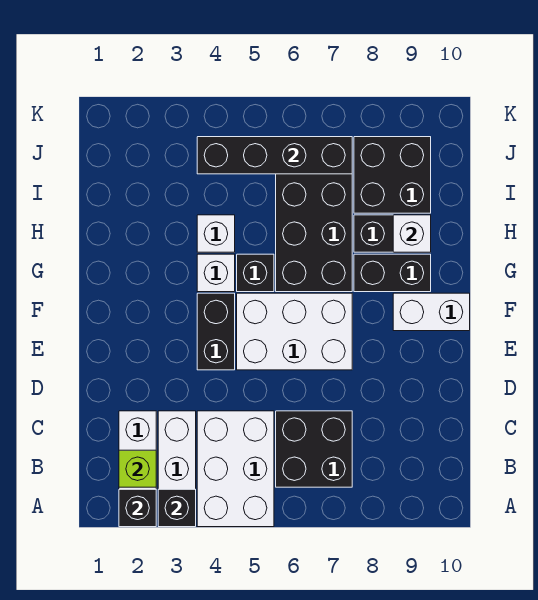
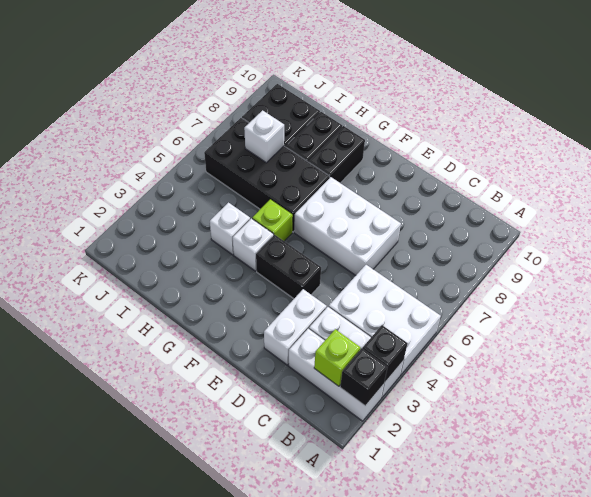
black 2x2 brick [276,411,352,487] -> none
white 2x3 brick [237,293,352,370] -> white 2x3 brick turned to [294,177,401,275]
white 1x2 brick [393,293,470,331] -> white 1x2 brick moved to [264,289,327,365]
black 1x1 brick [237,254,274,292] -> lime 1x1 brick [252,199,293,241]
white 1x1 brick [393,215,431,252] -> white 1x1 brick moved to [244,110,284,163]
black 1x4 brick [197,137,352,174] -> none

